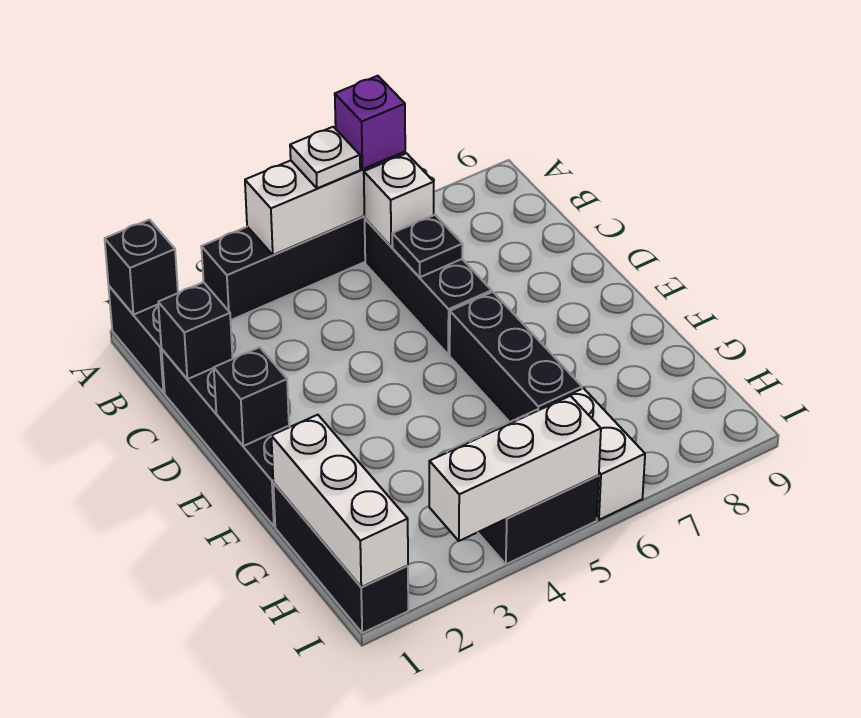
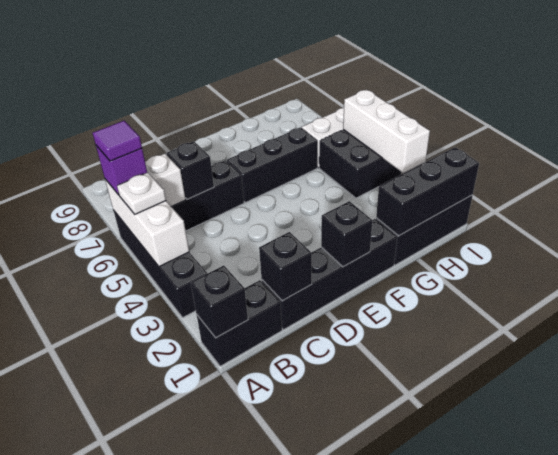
none -> purple 1x1 tile [93,121,142,161]
black 1x1 plate [392,215,463,277] -> black 1x1 brick [166,141,214,199]
white 1x3 brick [271,415,408,587] -> black 1x3 brick [376,147,479,236]

